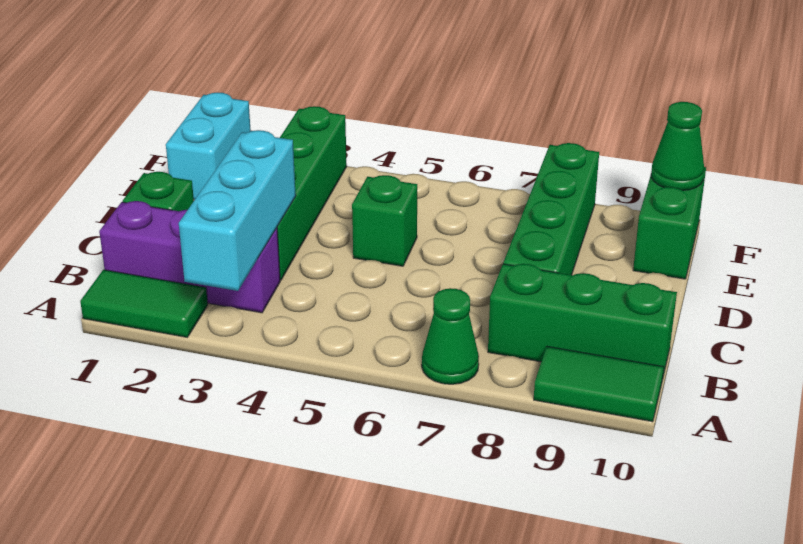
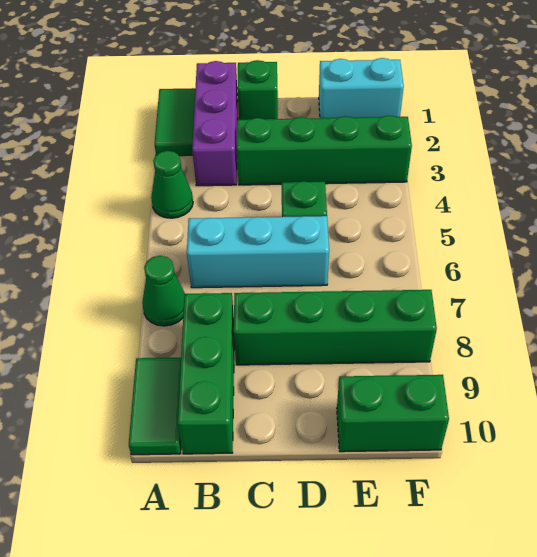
cyan 1x3 brick [179,130,296,291] -> cyan 1x3 brick moved to [187,216,329,288]
green 1x1 cone [651,102,704,191] -> green 1x1 cone moved to [151,151,193,218]

